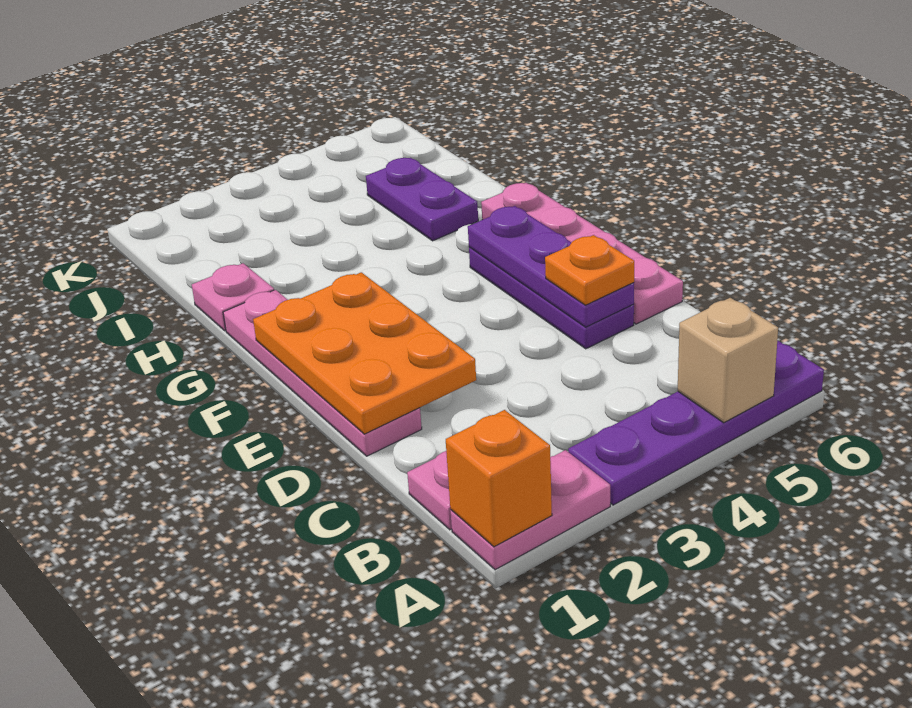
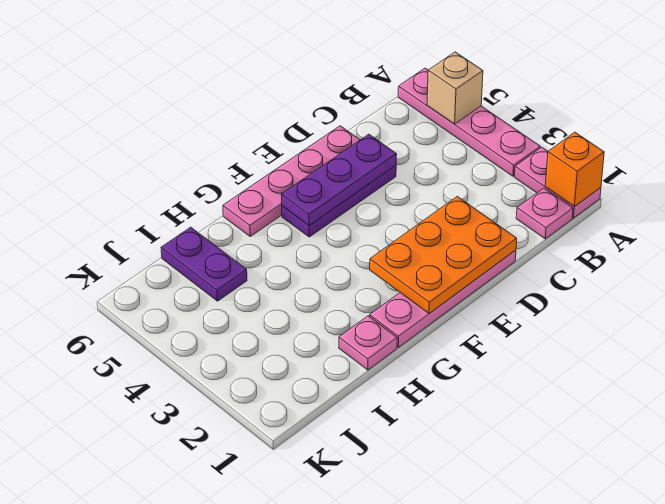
purple 1x4 plate [568,340,824,505] -> pink 1x4 plate [398,68,540,176]
orange 1x1 plate [545,235,634,305] -> none
purple 1x2 plate [366,158,478,241] -> purple 1x2 plate turned to [161,227,247,301]

